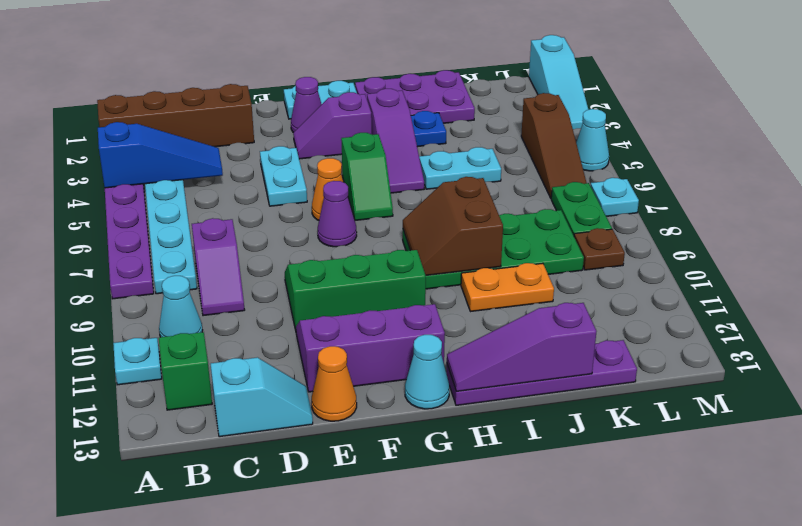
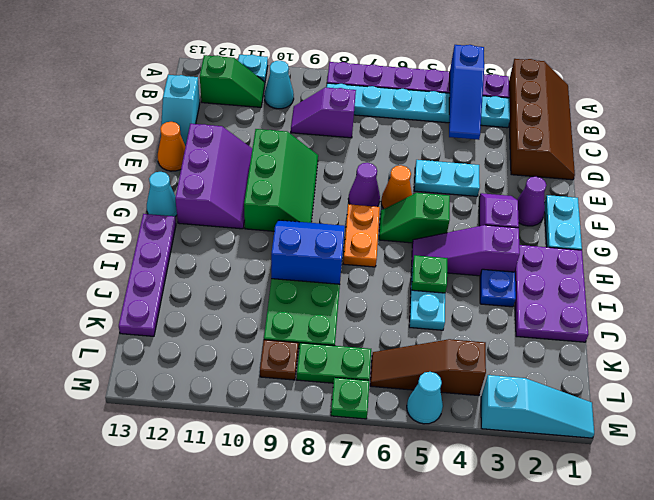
brown 2x2 slope [403,177,503,275] -> blue 2x2 slope [271,220,345,284]
purple 1x3 slope [447,303,597,391] -> none
none -> green 1x1 plate [412,255,447,293]
orange 1x2 plate [461,263,554,312] -> orange 1x2 plate moved to [343,204,380,267]
cyan 1x3 slope [529,35,588,129] -> cyan 1x3 slope turned to [481,375,594,438]
cyan 1x1 plate [590,178,639,216] -> green 1x1 plate [331,378,369,419]

